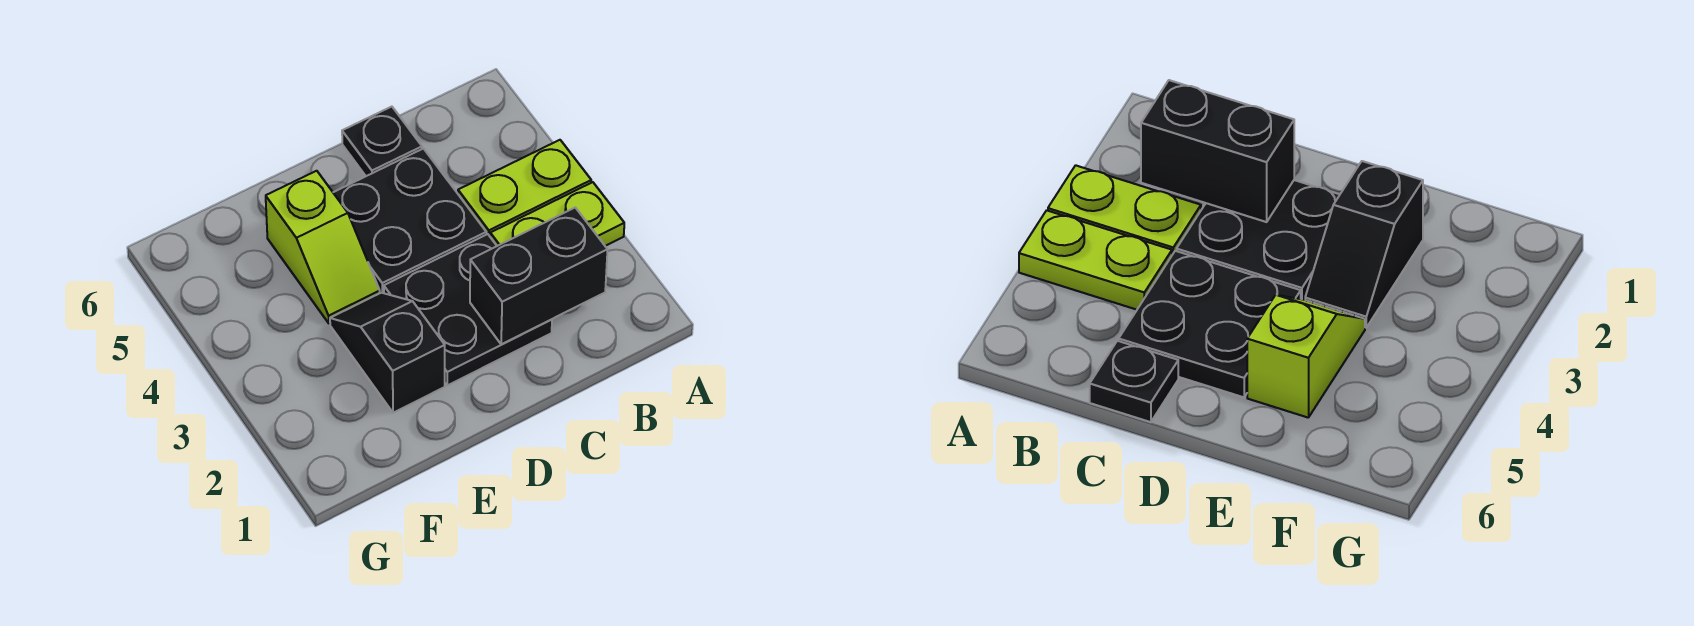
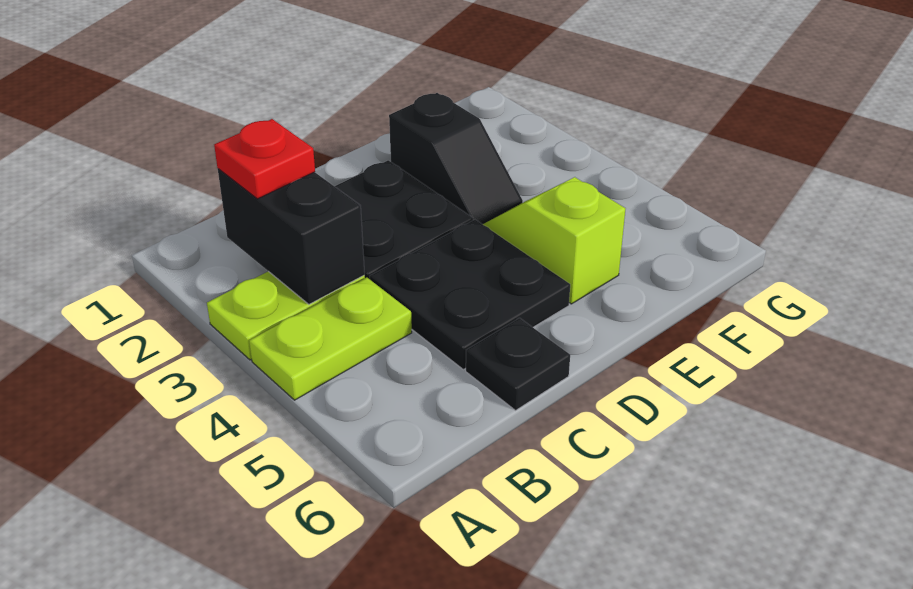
black 1x2 brick [470,208,608,344] -> black 1x2 brick turned to [218,169,365,304]
none -> red 1x1 plate [214,119,315,199]

